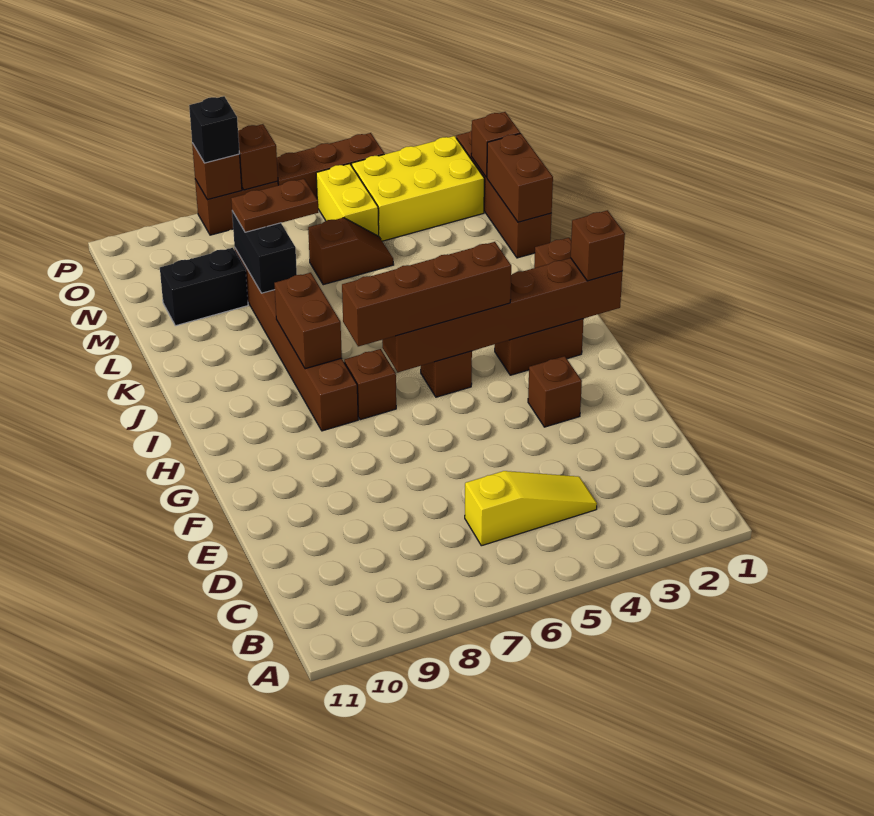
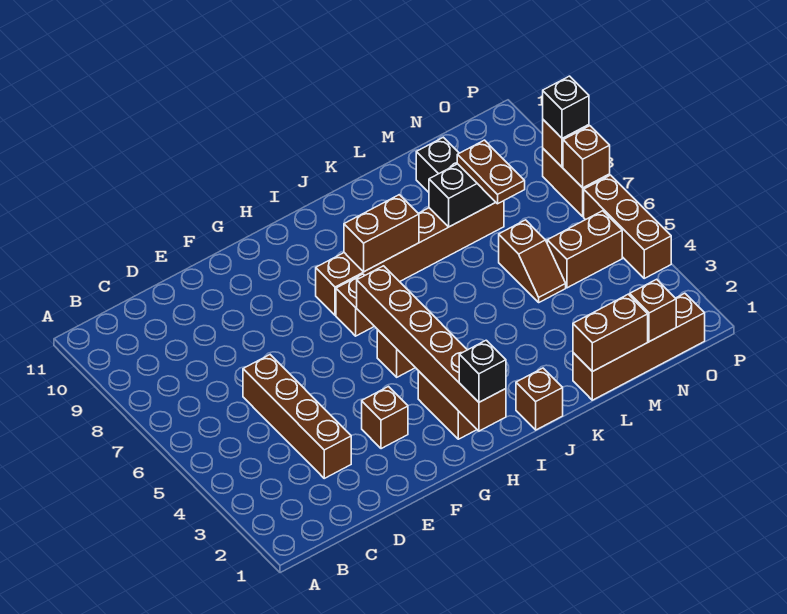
yellow 1x3 slope [465,471,597,546] -> none
brown 1x1 brick [570,210,625,281] -> black 1x1 brick [459,340,506,402]
brown 1x4 brick [342,242,511,346] -> brown 1x4 brick moved to [243,355,351,478]
yellow 2x3 brick [352,136,484,241] -> none
yellow 1x2 brick [316,164,379,236] -> brown 1x2 brick [547,211,622,288]

